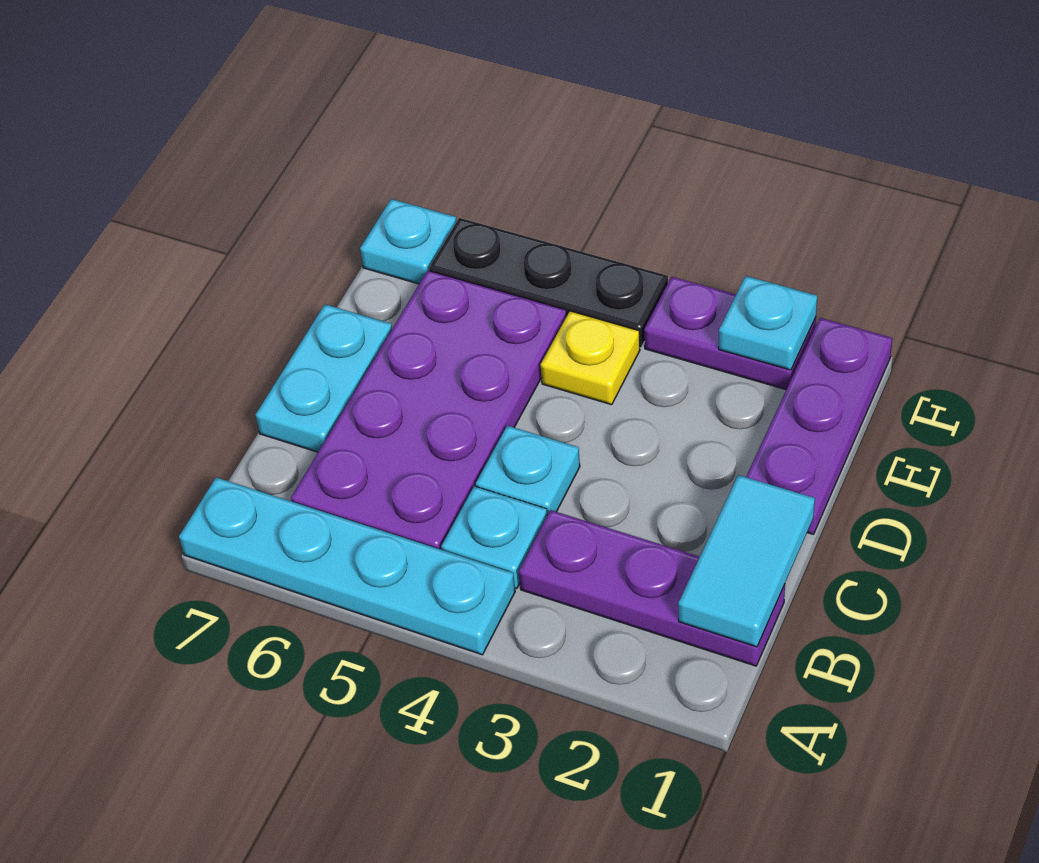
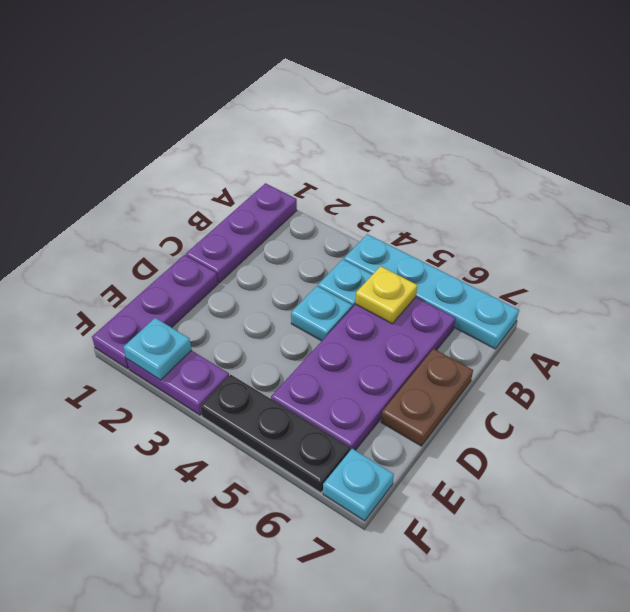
purple 1x3 plate [519,510,785,666] -> purple 1x3 plate turned to [186,183,297,283]
cyan 1x2 tile [678,475,815,647] -> none
cyan 1x2 plate [256,304,392,452] -> brown 1x2 plate [381,349,473,446]
yellow 1x1 plate [541,311,640,405] -> yellow 1x1 plate moved to [356,266,417,324]

